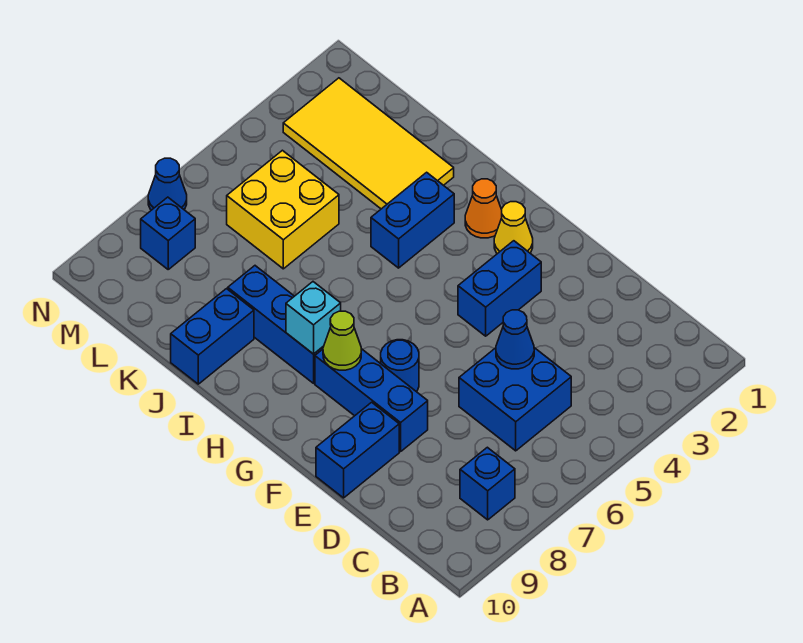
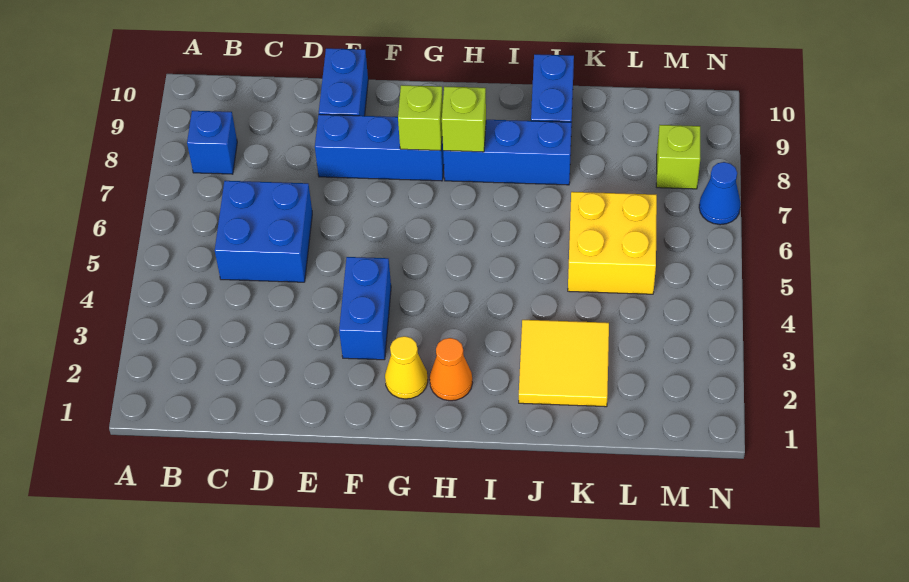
blue 1x1 cone [496,310,534,369] -> none
blue 1x1 round brick [381,340,419,392] -> none
lime 1x1 cone [323,311,361,370] -> lime 1x1 brick [398,85,443,151]
cyan 1x1 brick [286,282,341,354] -> lime 1x1 brick [442,86,486,152]
blue 1x2 brick [371,172,454,268] -> none
yellow 2x4 tile [283,78,454,209] -> yellow 2x2 tile [519,320,609,407]
blue 1x1 brick [141,197,195,269] -> lime 1x1 brick [656,125,700,189]

